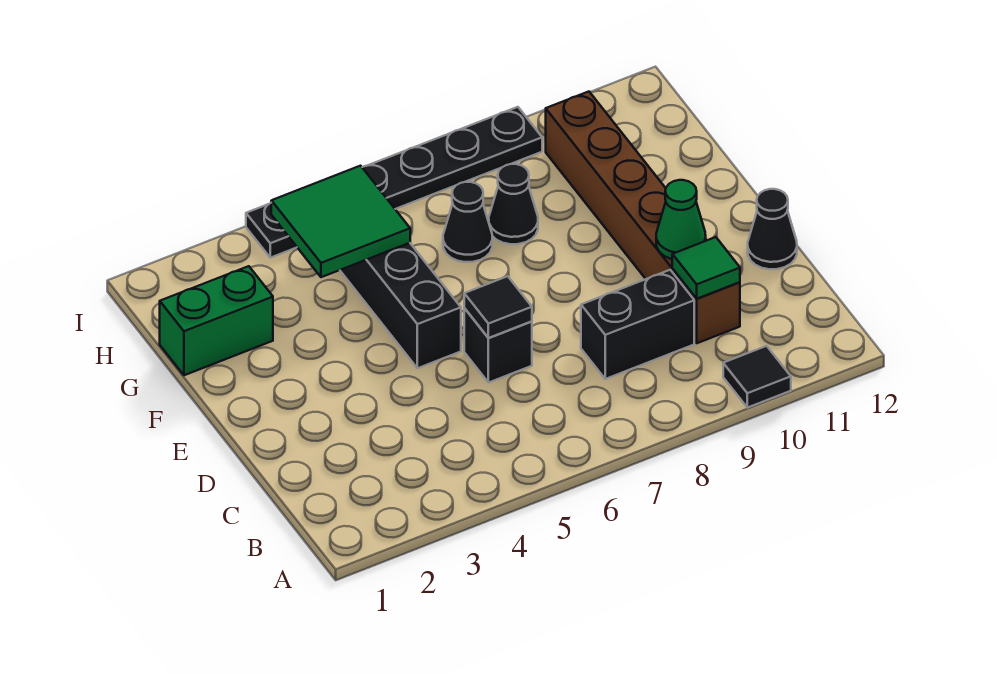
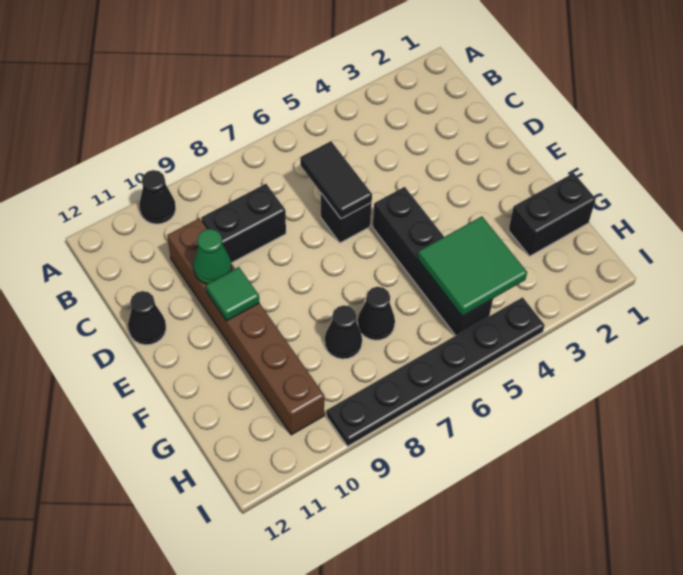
black 1x1 tile [723,346,791,408] -> black 1x1 cone [139,170,176,224]
green 1x1 tile [672,237,740,299] -> green 1x1 tile moved to [206,267,259,321]
black 1x1 tile [464,276,532,338] -> black 1x2 tile [300,141,372,219]
green 1x2 brick [160,266,273,375] -> black 1x2 brick [508,173,596,256]

